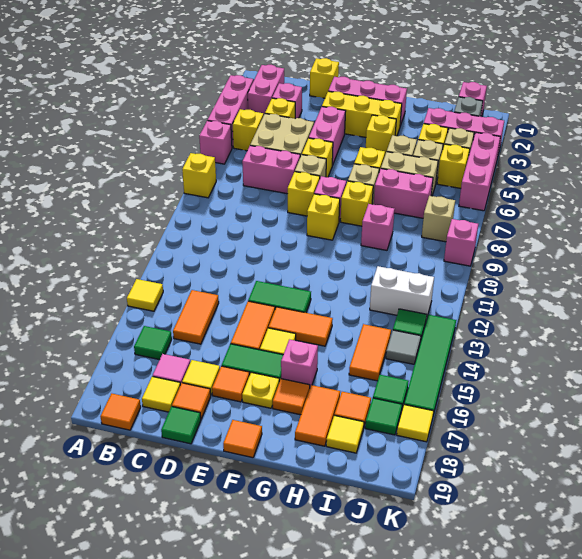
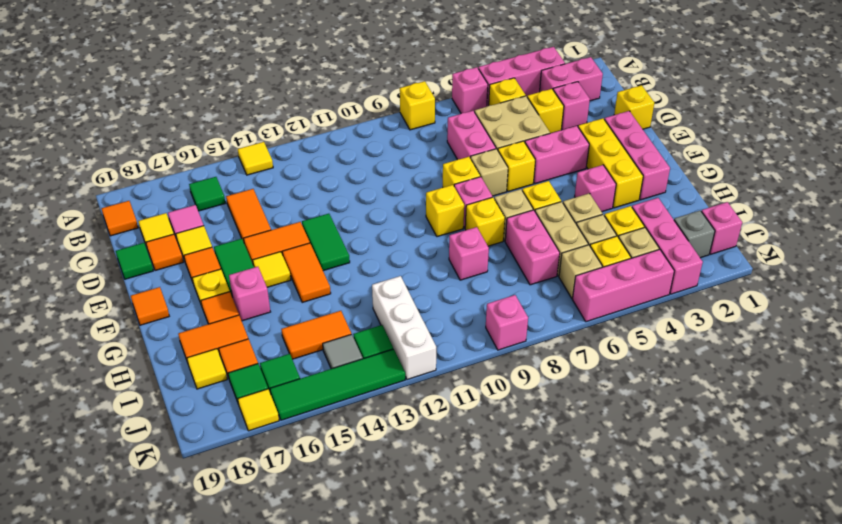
orange 1x2 tile [173,290,219,344] -> orange 1x2 tile turned to [226,189,271,242]
yellow 1x1 brick [366,115,396,154] -> pink 1x1 brick [575,165,616,212]
white 1x2 brick [370,266,434,320] -> white 1x3 brick [372,276,436,380]
tan 1x1 brick [422,196,455,242] -> tan 1x1 brick moved to [559,245,602,298]

